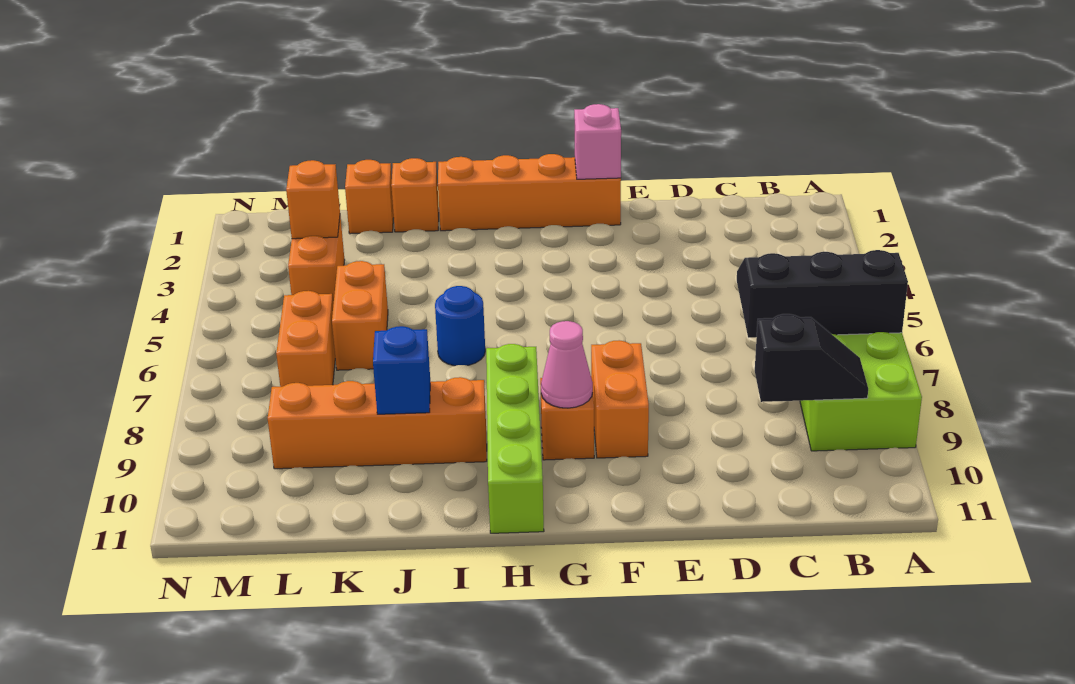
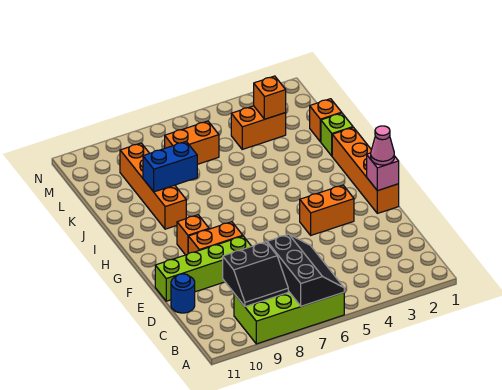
black 1x2 slope [755,314,868,402] -> black 2x2 slope [223,242,288,307]
pink 1x1 cone [541,321,593,408] -> pink 1x1 cone moved to [371,126,394,165]
lime 1x4 brick [486,344,544,533] -> lime 1x4 brick moved to [155,236,251,301]
blue 1x1 round brick [435,286,485,366] -> blue 1x1 round brick moved to [171,274,195,313]
orange 1x1 brick [391,158,439,232] -> lime 1x1 brick [321,113,353,156]
blue 1x1 brick [373,326,430,414] -> blue 1x2 brick [143,142,197,192]
orange 1x2 brick [332,261,388,370] -> orange 1x2 brick moved to [300,185,354,235]

